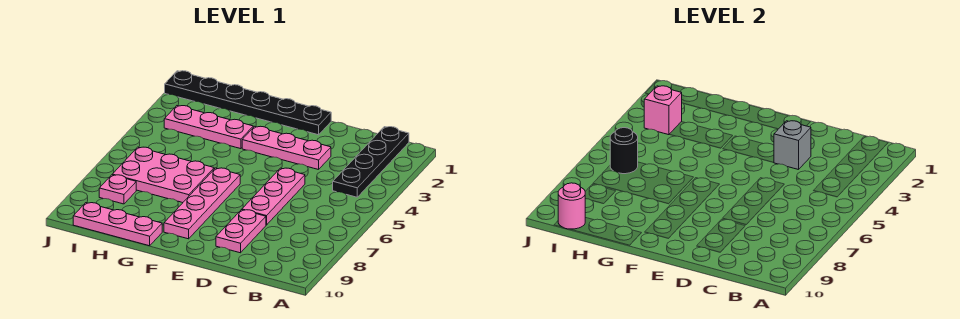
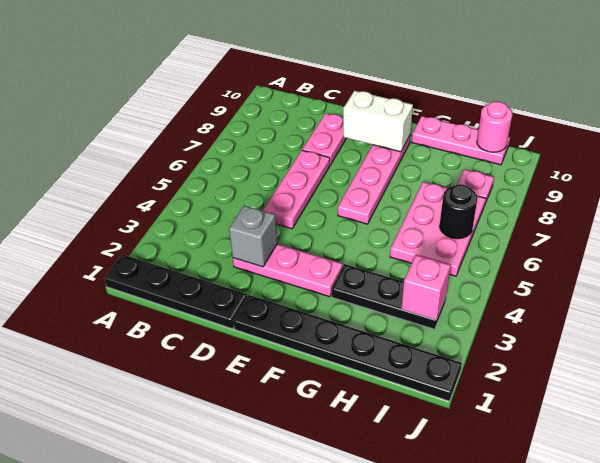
black 1x4 plate [333,127,409,197] -> black 1x4 plate turned to [104,254,247,329]
none -> white 1x2 brick [343,91,413,152]
pink 1x3 plate [164,106,253,149] -> black 1x3 plate [331,264,446,329]
pink 2x3 plate [112,147,214,203] -> pink 2x3 plate turned to [390,182,486,276]

